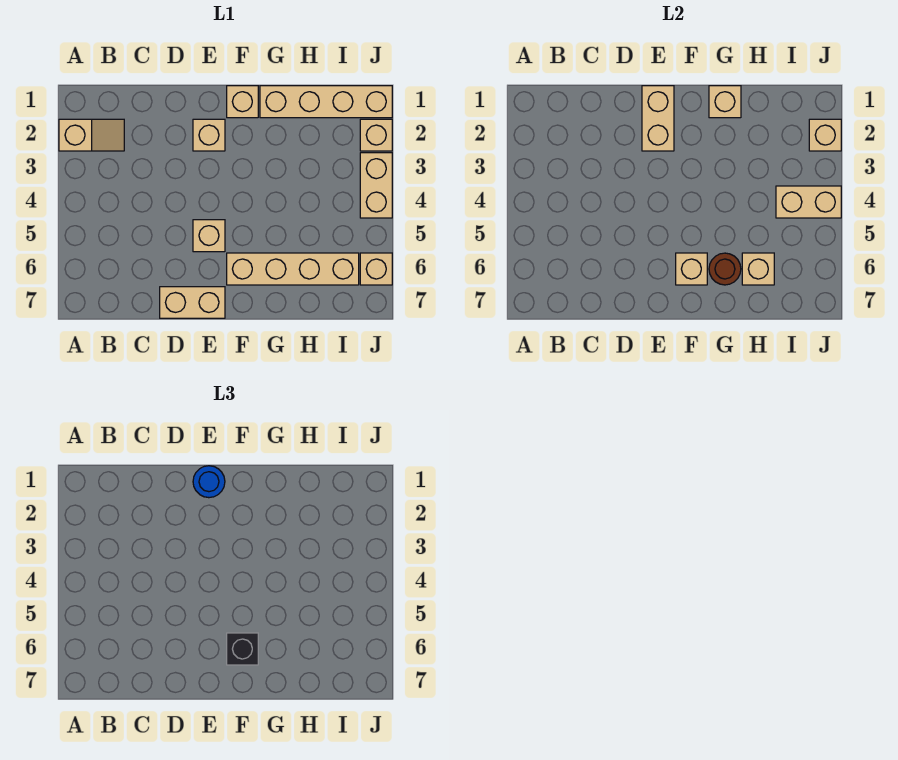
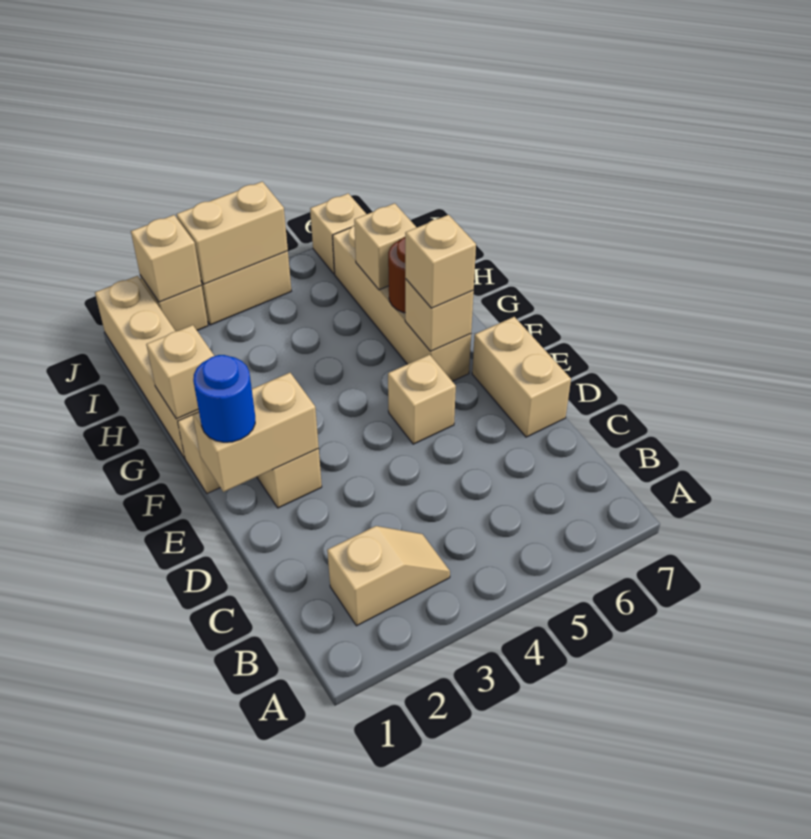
tan 1x2 slope [59,119,124,151] -> tan 1x2 slope turned to [327,526,450,626]
black 1x1 brick [227,633,258,665] -> tan 1x1 brick [405,215,476,308]
tan 1x2 brick [776,186,841,218] -> tan 1x2 brick turned to [177,182,288,284]

